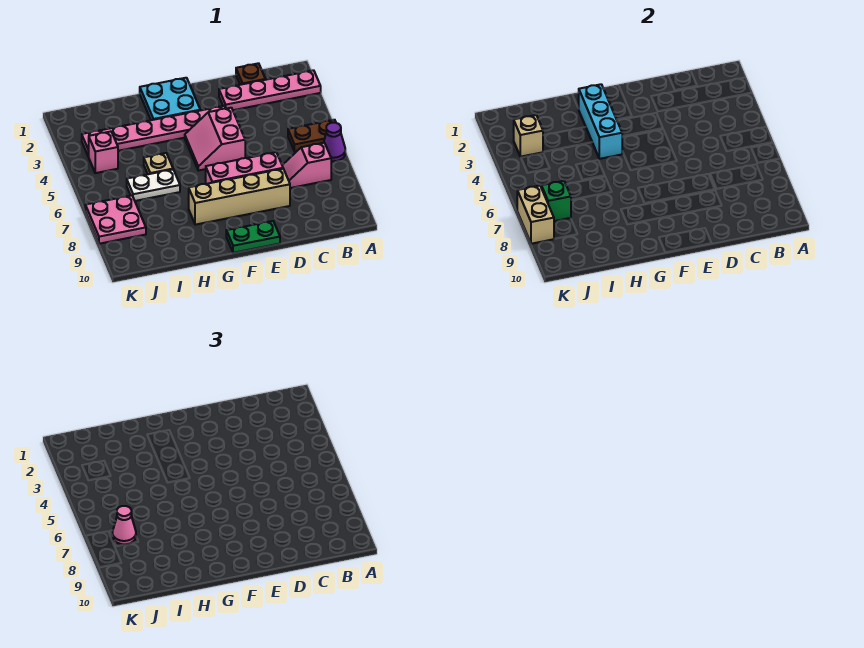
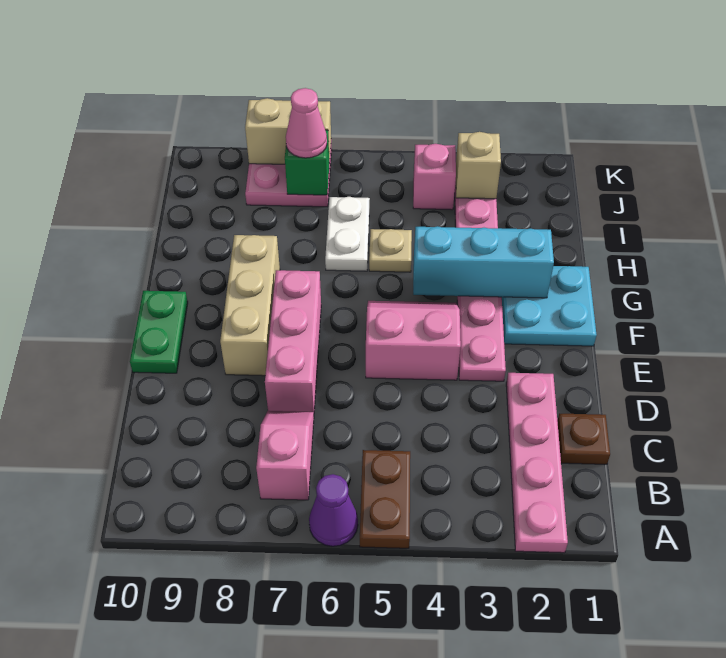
tan 1x4 brick [189,169,290,225] -> tan 1x3 brick [220,235,280,376]

